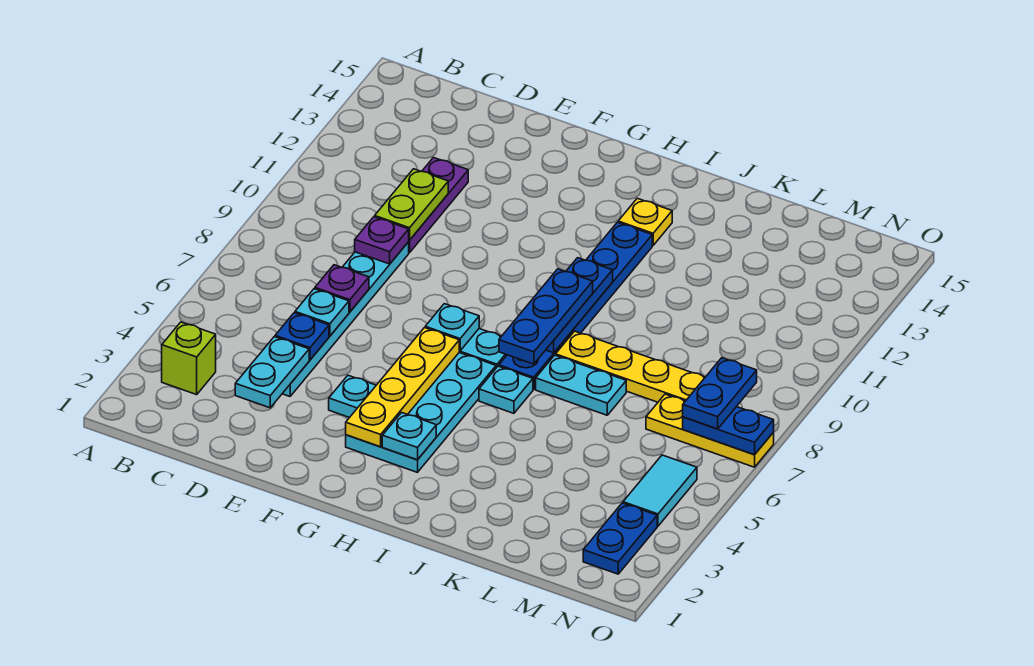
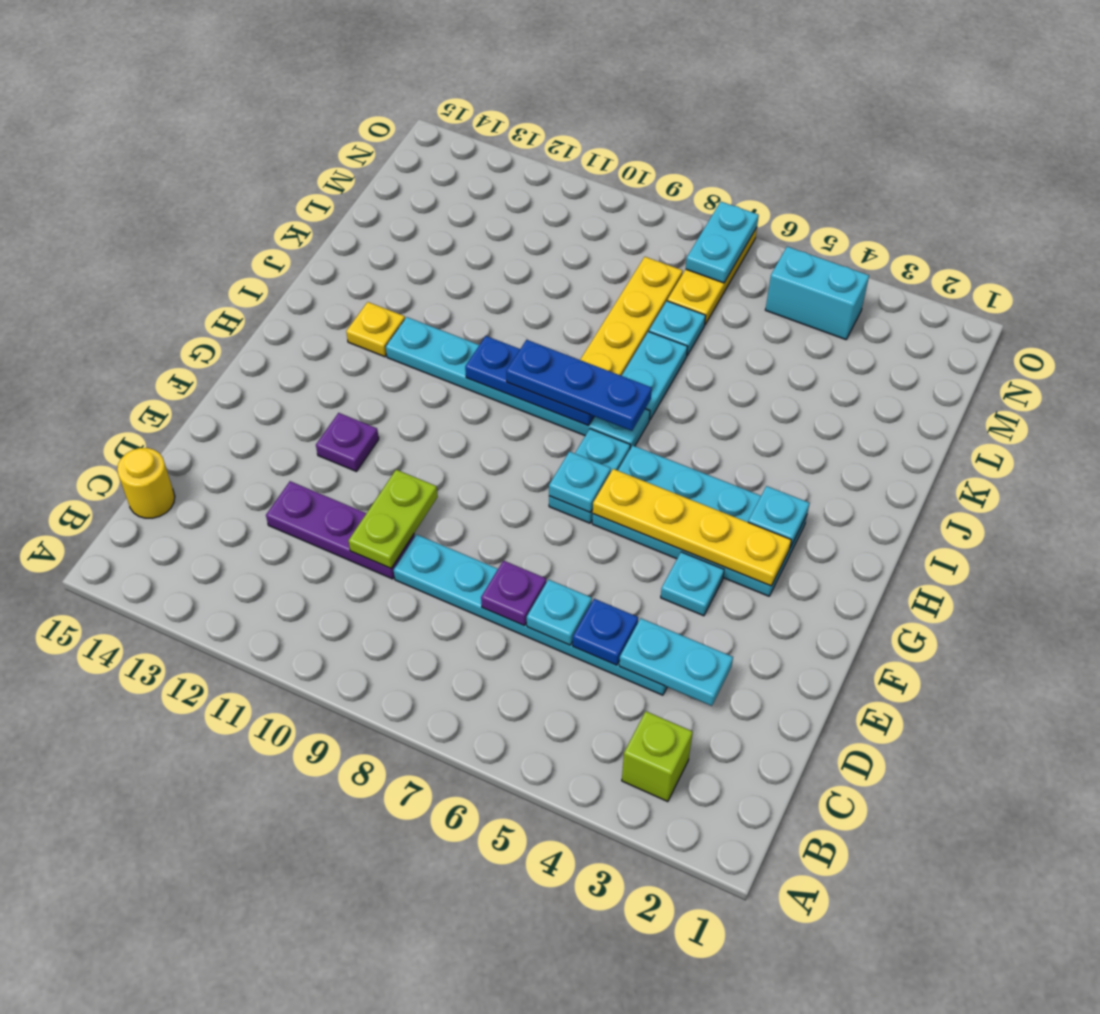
none -> yellow 1x1 round brick [117,448,175,518]
purple 1x1 plate [355,217,409,264] -> purple 1x1 plate moved to [316,413,379,471]
lime 1x2 plate [375,169,448,240] -> lime 1x2 plate turned to [349,470,438,568]
cyan 1x1 plate [479,366,533,413] -> cyan 1x1 plate moved to [649,301,706,355]
blue 1x6 plate [499,222,652,389] -> cyan 1x6 plate [386,317,650,449]
blue 1x2 plate [583,503,657,574] -> none
cyan 1x2 tile [623,455,697,526] -> cyan 1x2 brick [765,247,869,340]
blue 1x2 plate [683,407,774,455] -> cyan 1x2 plate [686,202,759,283]
blue 1x2 plate [683,358,757,429] -> none

